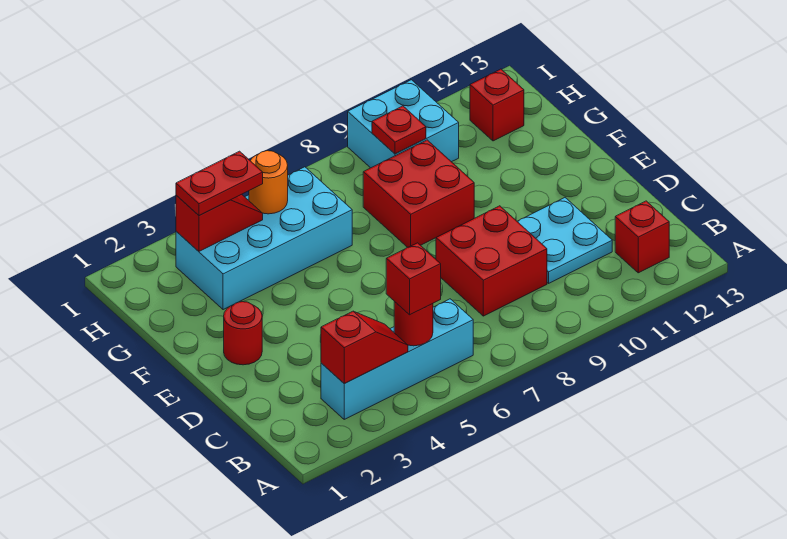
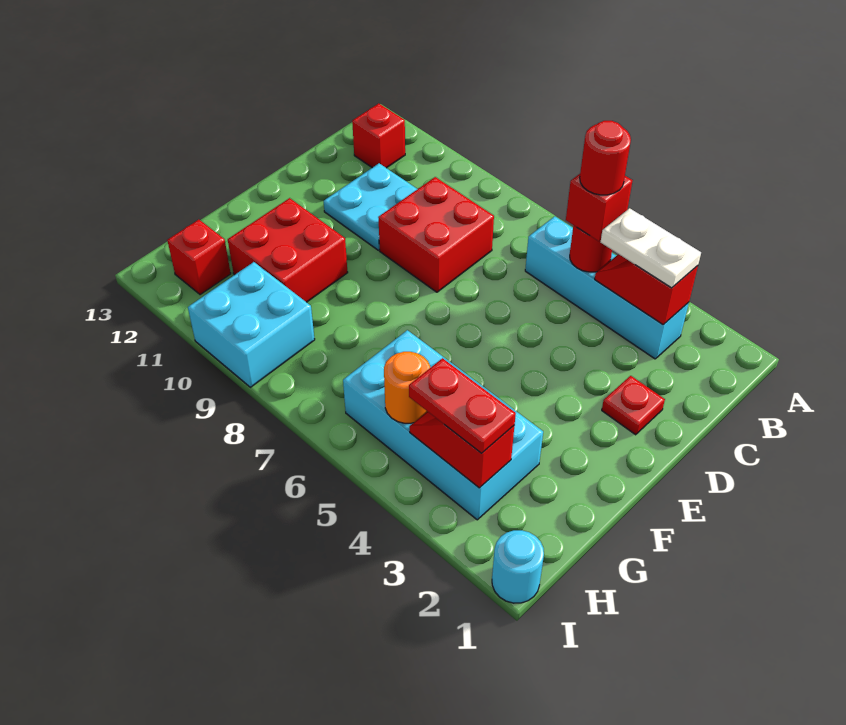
none -> white 1x2 plate [601,208,701,288]
red 1x1 round brick [224,302,262,365] -> red 1x1 round brick moved to [580,121,631,195]
red 2x2 brick [363,140,474,247] -> red 2x2 brick moved to [228,198,348,302]
red 1x1 plate [372,106,426,154] -> red 1x1 plate moved to [602,376,665,435]
none -> cyan 1x1 round brick [492,530,544,603]

